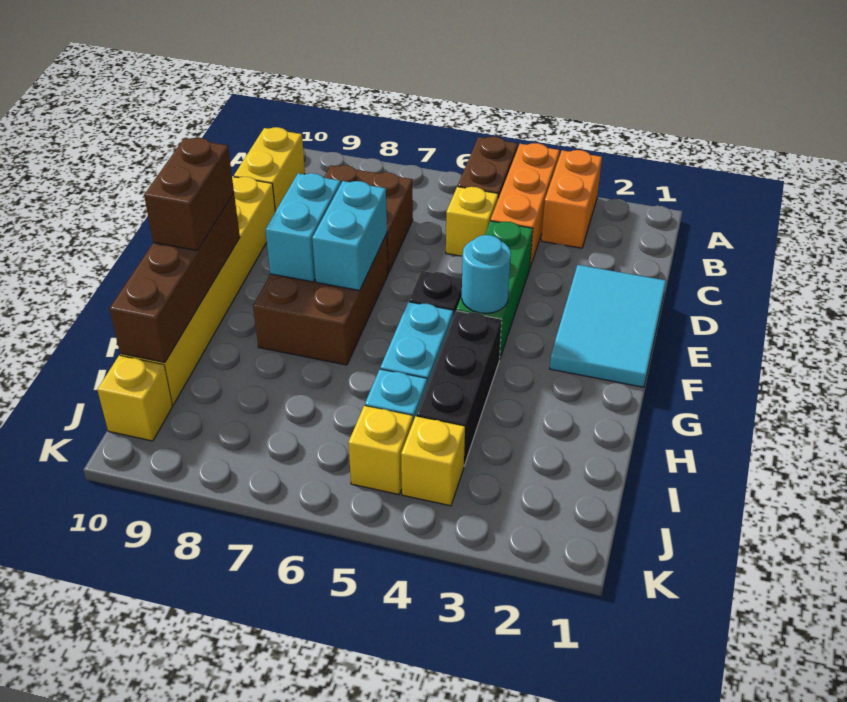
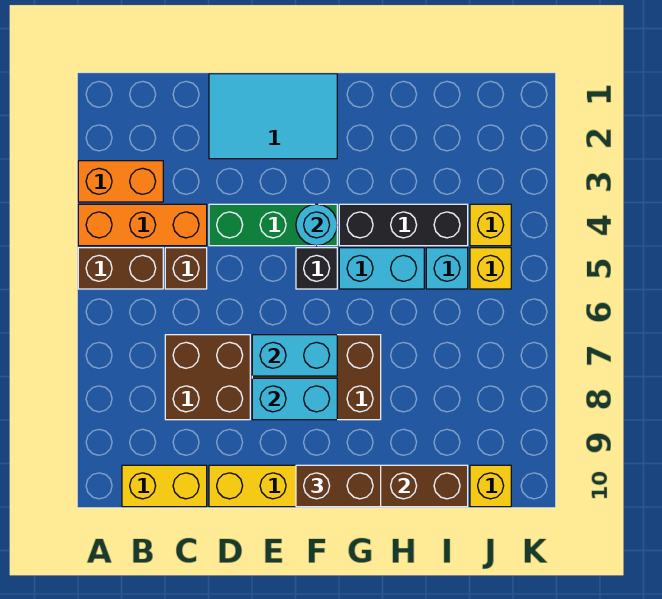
yellow 1x1 brick [446,187,498,256] -> brown 1x1 brick [165,248,207,289]

